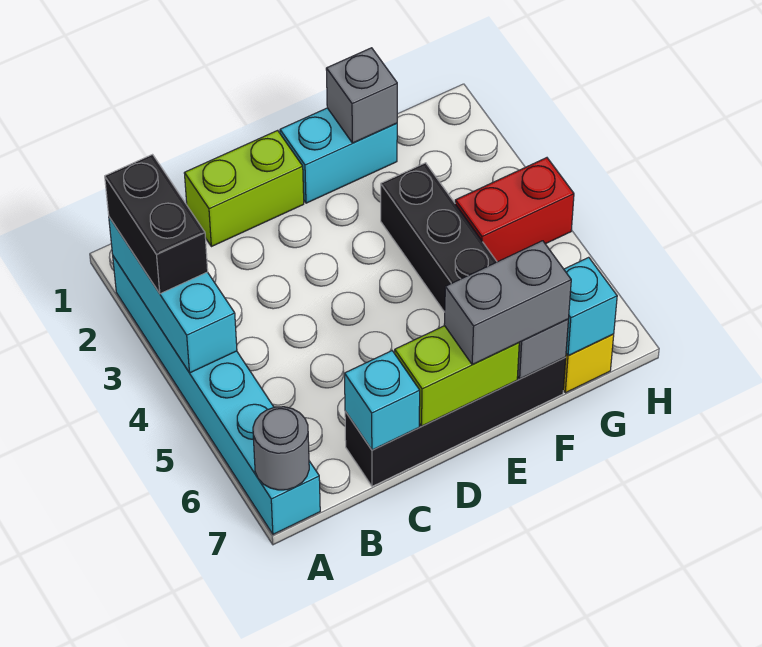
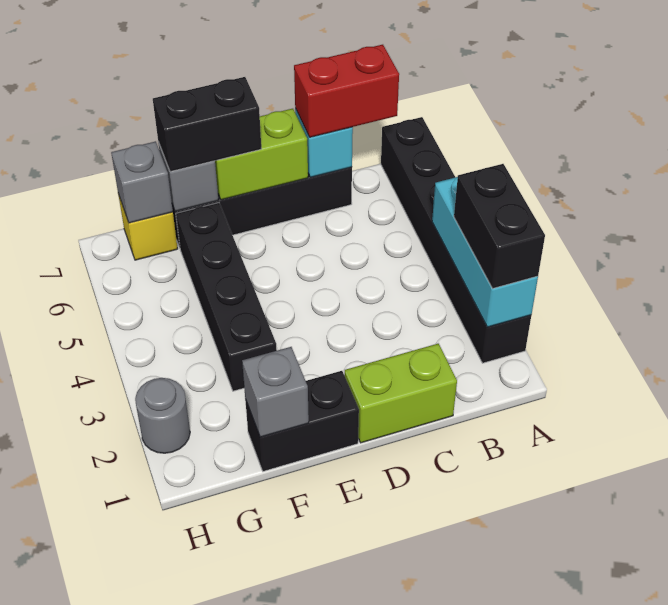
cyan 1x6 brick [113,256,320,534] -> black 1x6 brick [381,117,531,363]
grey 1x1 round brick [253,407,309,490] -> grey 1x1 round brick moved to [135,378,190,453]
cyan 1x2 brick [280,108,397,203] -> black 1x2 brick [245,371,359,471]
grey 1x2 brick [444,241,571,365] -> black 1x2 brick [153,77,261,172]
red 1x2 brick [455,158,574,262] -> red 1x2 brick moved to [294,45,399,137]
cyan 1x1 brick [564,257,617,356] -> grey 1x1 brick [111,141,173,223]

